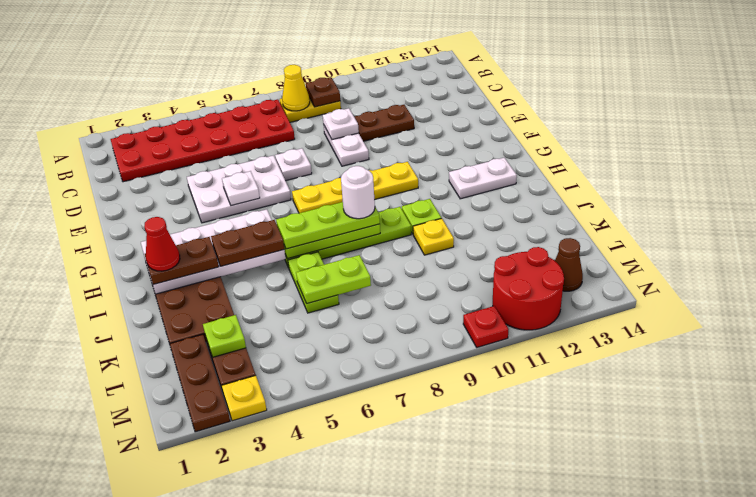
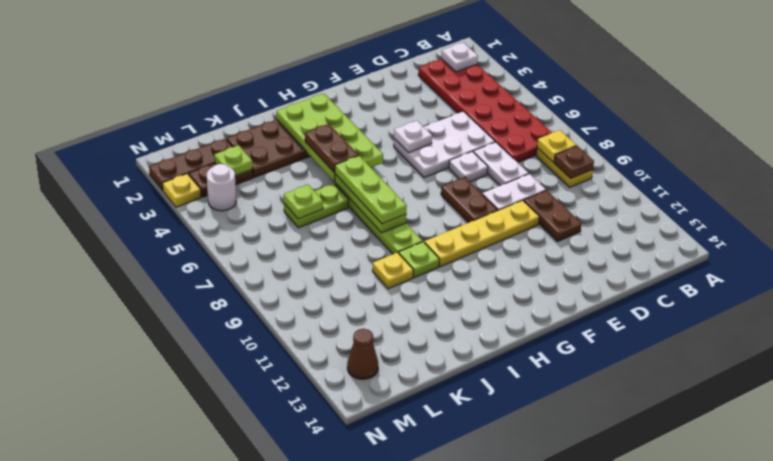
yellow 1x1 cone [282,65,310,111] -> yellow 1x1 plate [537,130,576,162]
white 1x1 plate [323,108,359,140] -> white 1x1 plate moved to [441,43,478,72]
white 2x3 plate [187,155,291,223] -> white 2x3 plate turned to [394,111,495,178]
yellow 1x4 plate [292,162,418,213] -> yellow 1x4 plate turned to [424,200,539,267]
white 2x4 plate [141,209,286,294] -> lime 2x4 plate [276,93,383,182]
white 1x2 plate [449,158,517,199] -> white 1x2 plate moved to [473,142,529,186]
brown 1x2 plate [144,237,219,284] -> brown 1x2 plate moved to [441,177,497,223]
red 1x1 cone [144,217,180,271] -> none
white 1x1 round brick [341,166,375,219] -> white 1x1 round brick moved to [207,164,236,211]
lime 1x2 plate [296,255,371,304] -> lime 1x1 plate [284,185,323,219]
red 2x2 round brick [493,247,564,330] -> none
red 1x1 plate [463,306,508,347] -> none

